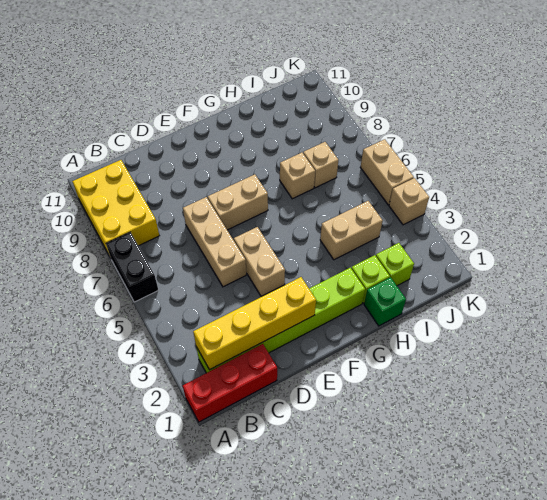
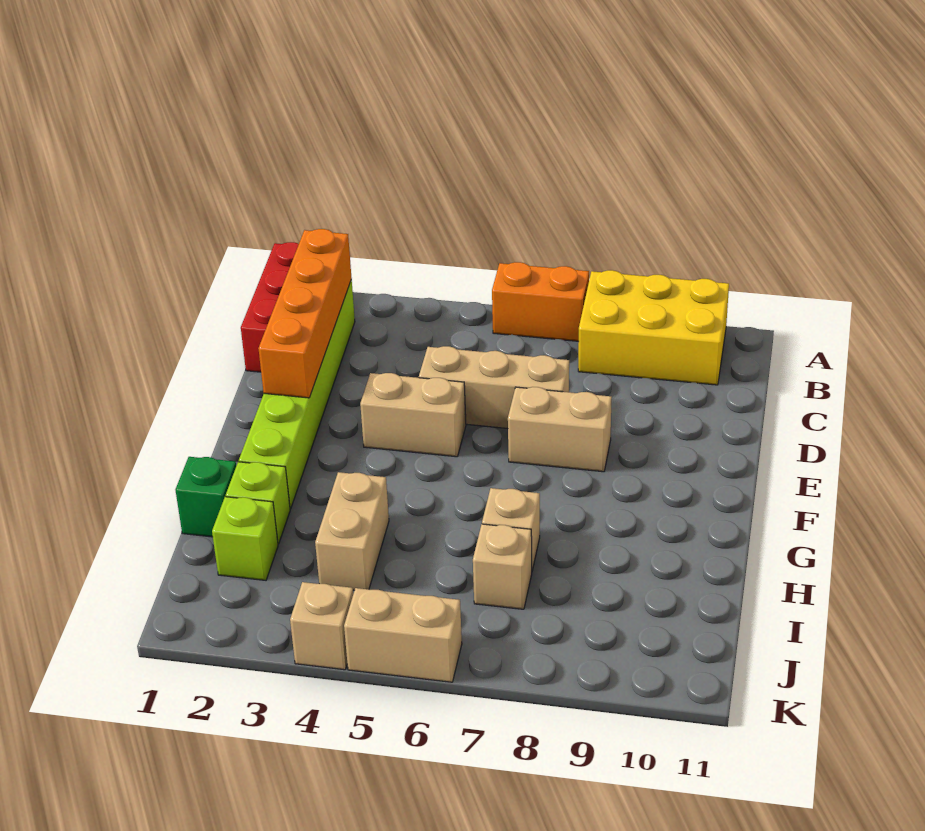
black 1x2 brick [106,232,158,302] -> orange 1x2 brick [492,262,589,341]
yellow 1x4 brick [193,277,316,370] -> orange 1x4 brick [258,229,352,398]
tan 1x2 brick [208,174,268,230] -> tan 1x2 brick turned to [508,387,612,472]

